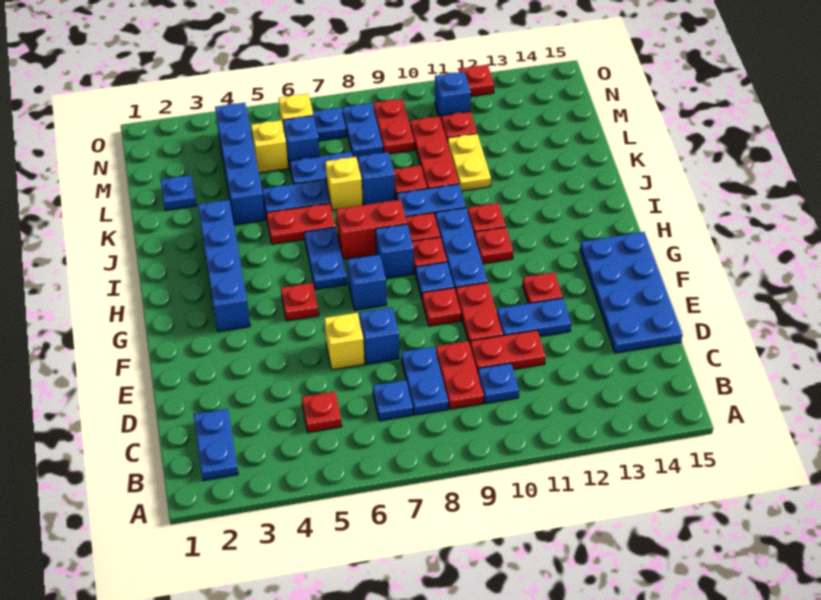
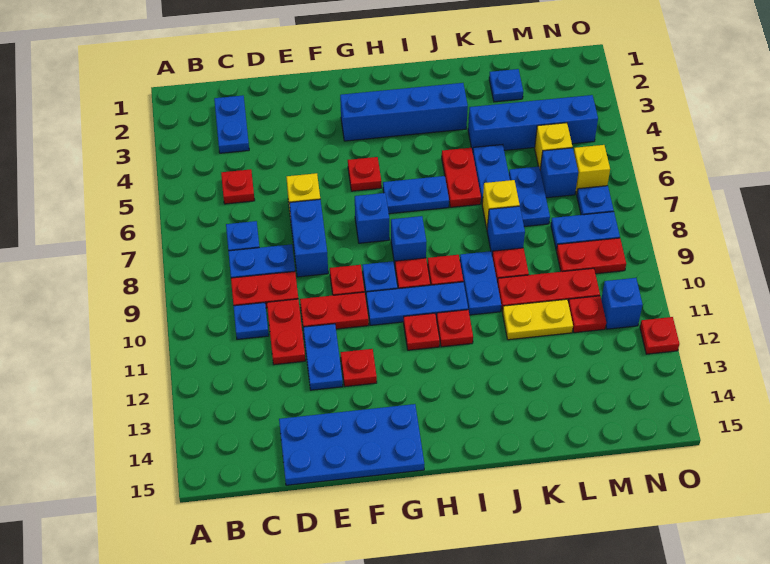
blue 1x2 plate [193,409,238,480] -> blue 1x2 plate turned to [214,96,249,153]
blue 1x1 brick [359,307,399,364] -> blue 1x2 brick [289,199,328,277]
red 1x2 brick [336,199,407,259] -> none

